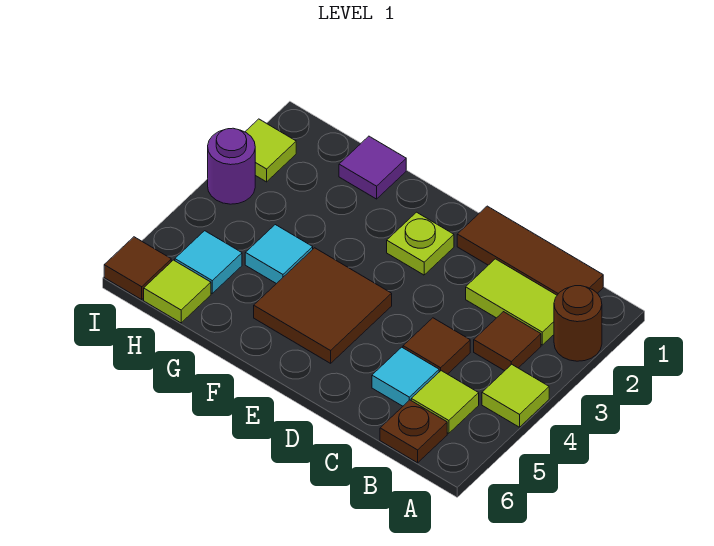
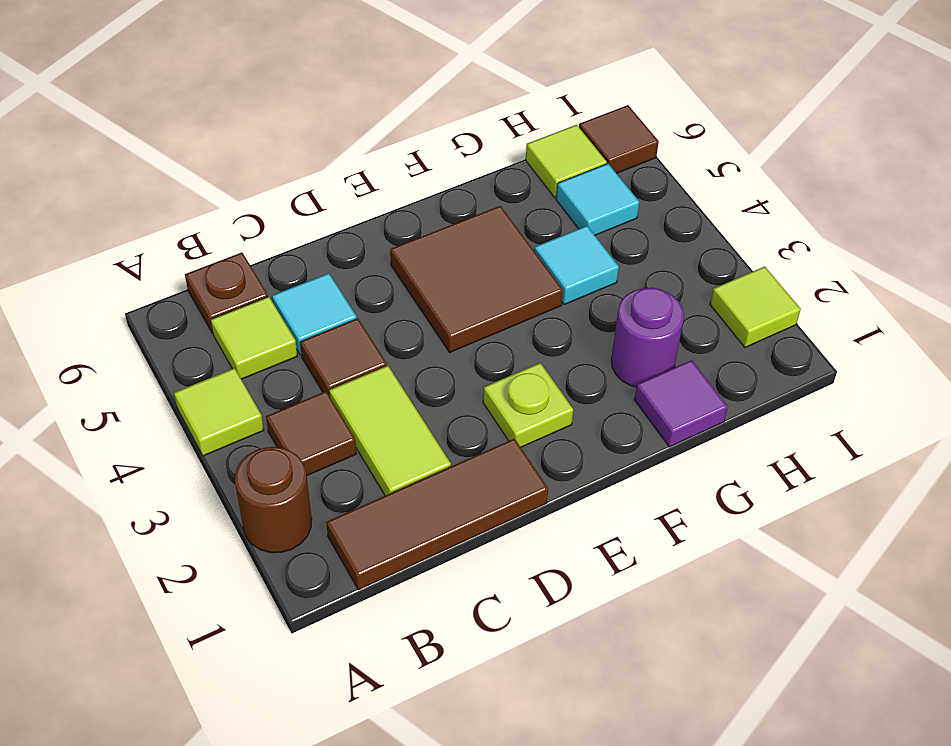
lime 1x2 tile [466,259,557,345] -> lime 1x2 tile turned to [329,366,451,496]
purple 1x1 round brick [208,128,255,204] -> purple 1x1 round brick moved to [611,288,684,387]

